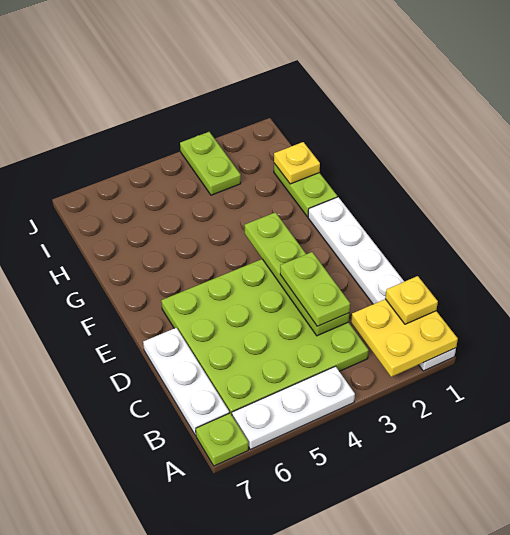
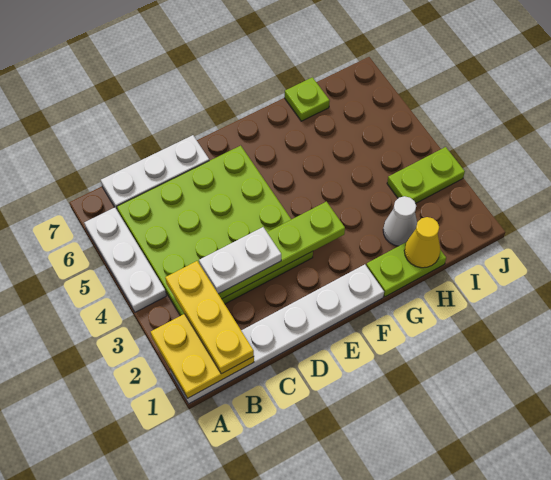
lime 1x1 plate [196,413,248,466] -> lime 1x1 plate moved to [285,77,330,121]
yellow 1x1 plate [385,276,438,324] -> yellow 1x3 plate [165,261,254,374]
lime 1x2 plate [280,252,350,326] -> white 1x2 plate [199,227,281,294]
yellow 1x1 plate [274,142,320,184] -> yellow 1x1 cone [404,217,440,268]
none -> white 1x1 cone [383,196,417,246]

